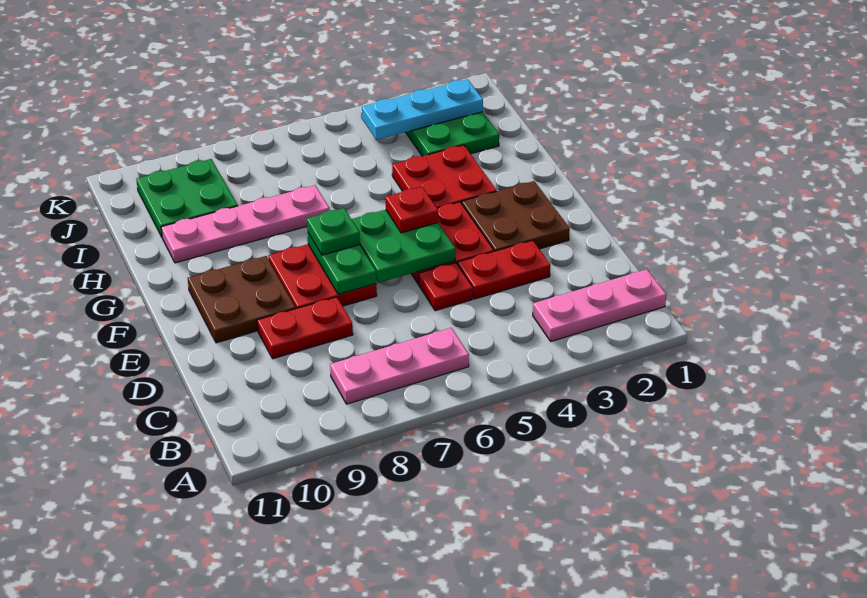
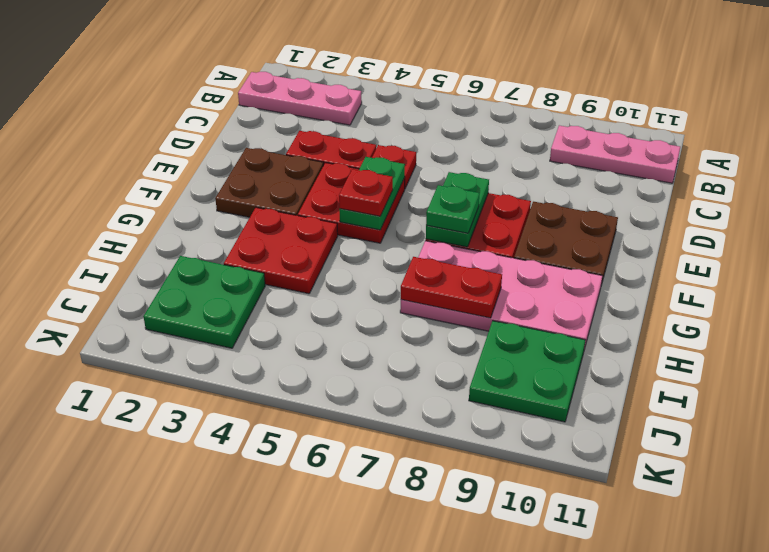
pink 1x3 plate [330,328,469,404] -> pink 1x3 plate moved to [550,125,680,183]
red 1x2 plate [257,297,353,359] -> red 1x2 plate moved to [401,257,502,318]
green 2x2 plate [352,210,455,283] -> green 1x2 plate [339,157,405,230]
pink 1x4 plate [161,185,329,263] -> pink 2x4 plate [400,241,602,349]
cyan 1x3 plate [362,79,483,140] -> none

